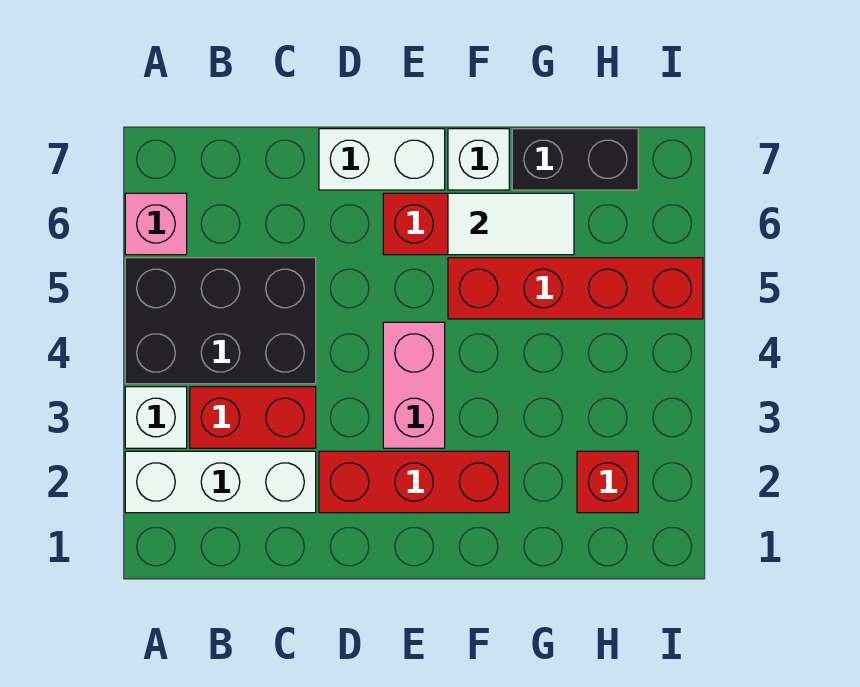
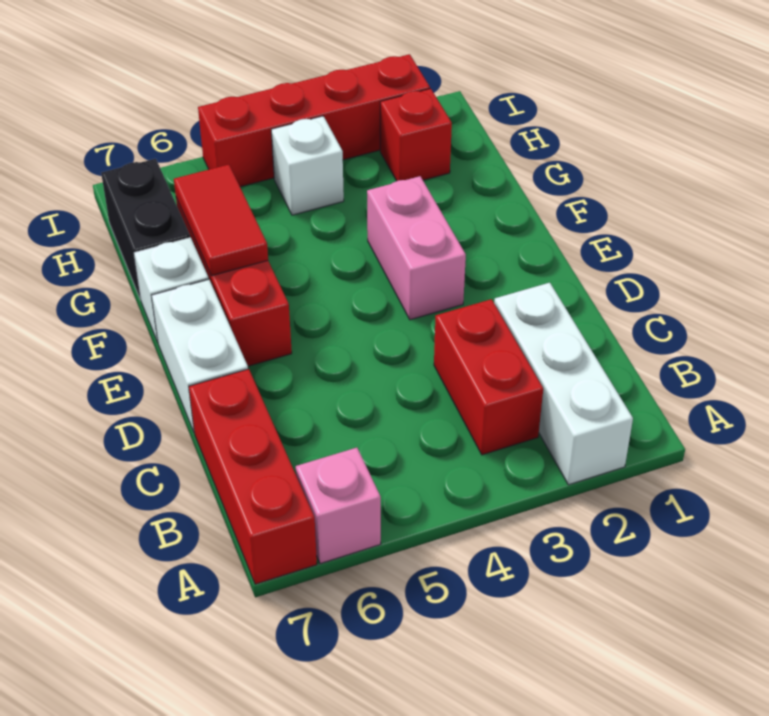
white 1x1 brick [125,387,187,448] -> white 1x1 brick moved to [271,116,344,215]
black 2x3 brick [125,258,316,384] -> none
red 1x3 brick [319,451,509,513] -> red 1x3 brick moved to [189,369,317,584]
pink 1x2 brick [383,322,445,448] -> pink 1x2 brick turned to [367,176,466,320]
red 1x4 brick [448,258,703,319] -> red 1x4 brick turned to [198,54,430,187]
white 1x2 tile [448,193,574,255] -> red 1x2 tile [174,165,268,276]

